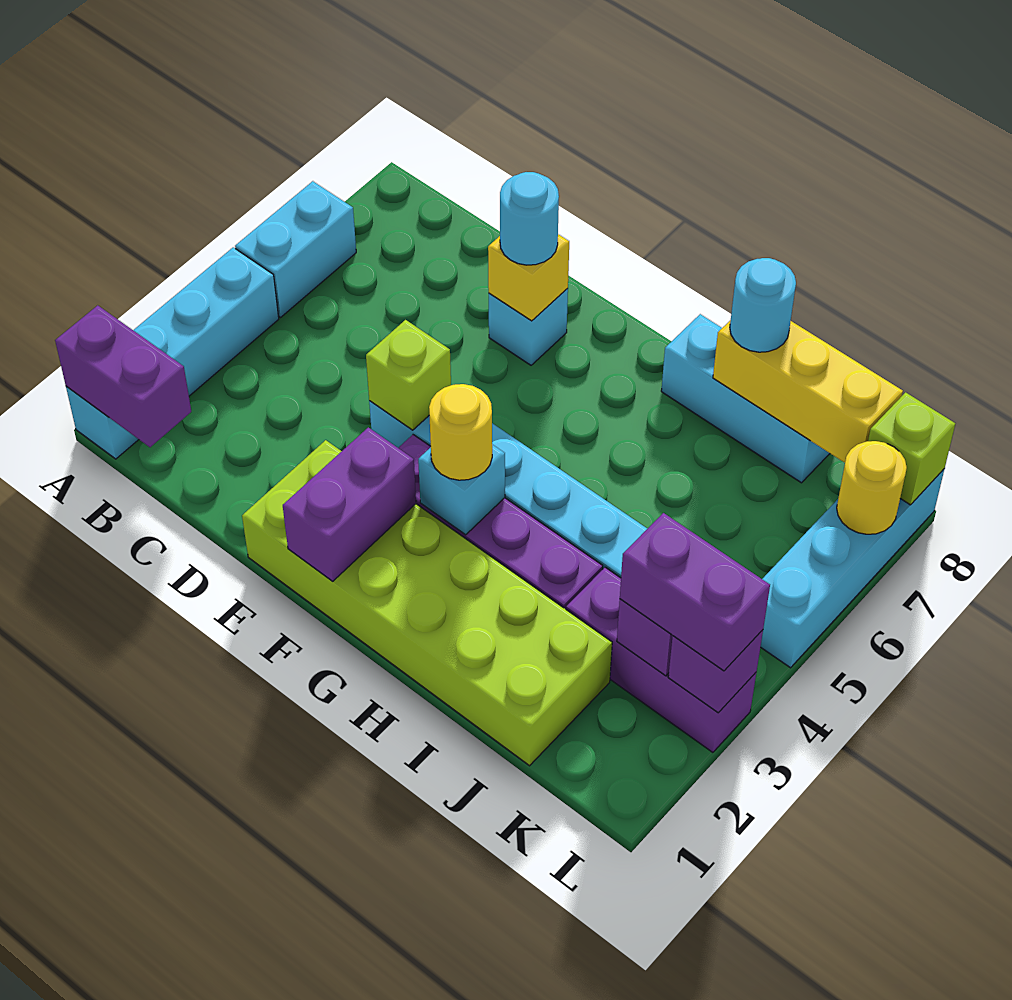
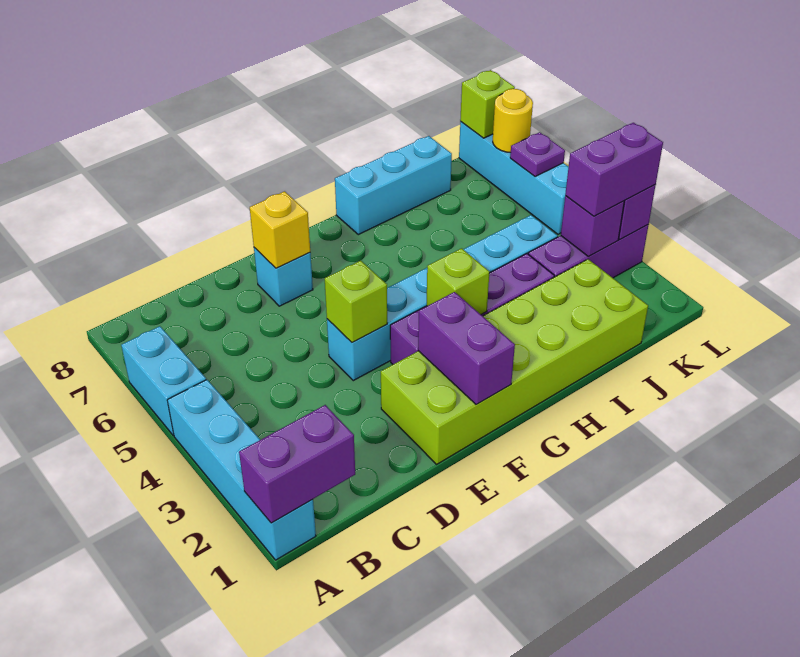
cyan 1x1 round brick [500,172,559,265] -> none
cyan 1x1 brick [418,445,505,535] -> lime 1x1 brick [427,248,489,315]
yellow 1x1 round brick [429,384,492,480] -> none
yellow 1x3 brick [713,320,903,463] -> none
cyan 1x1 round brick [730,258,796,352] -> none
none -> purple 1x1 plate [510,132,565,177]

